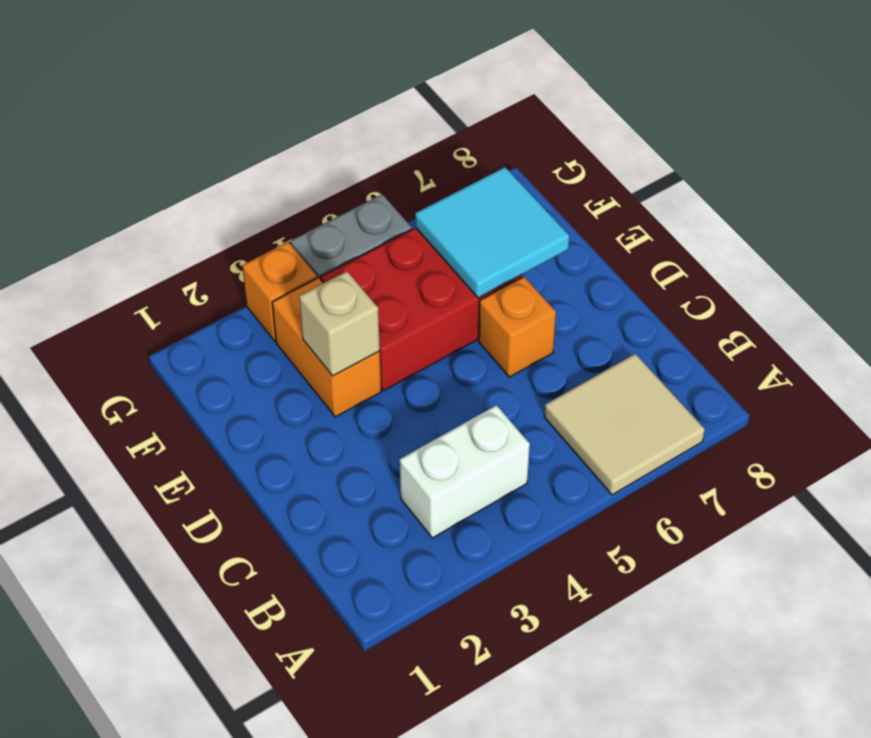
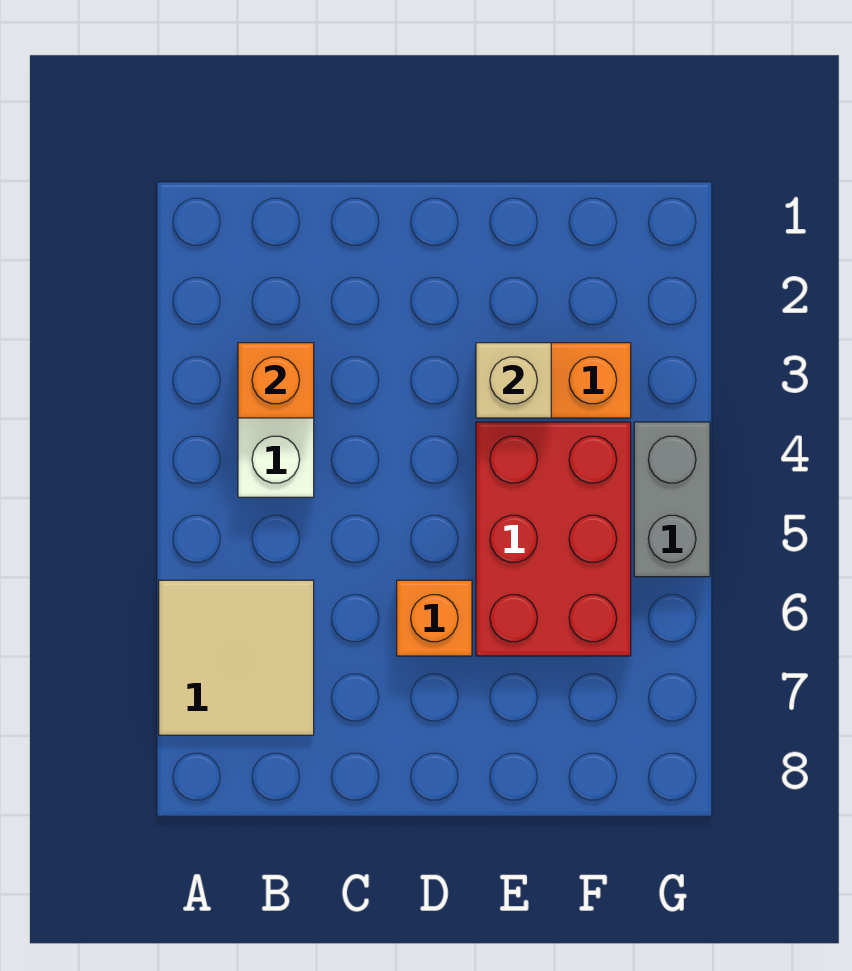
cyan 2x2 tile [415,167,569,298] -> none
orange 1x1 brick [242,242,317,341] -> orange 1x1 brick moved to [238,343,314,418]

